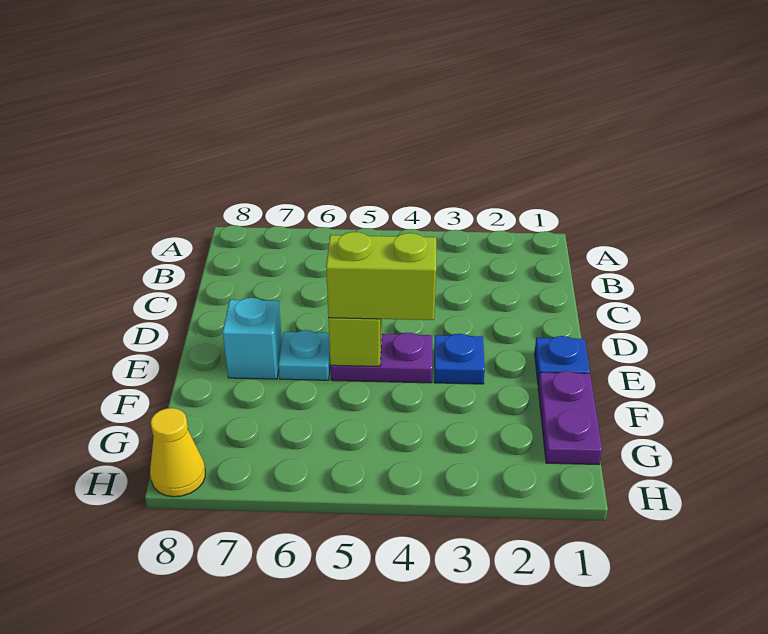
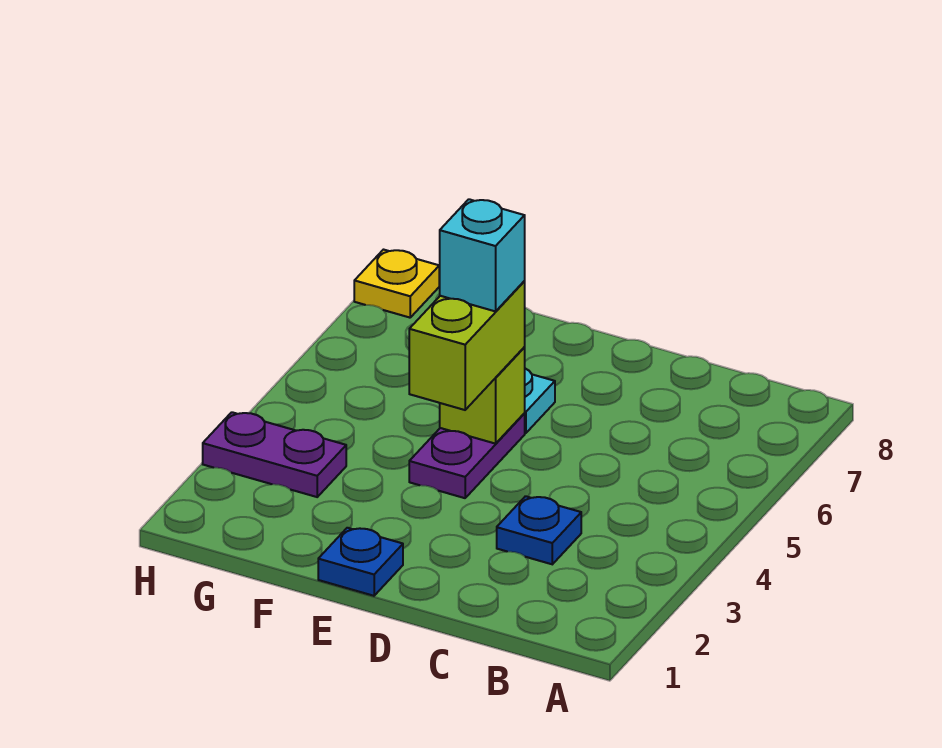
blue 1x1 plate [434,334,485,384] -> blue 1x1 plate moved to [497,496,581,564]
cyan 1x1 brick [223,298,282,379] -> cyan 1x1 brick moved to [440,199,525,311]
purple 1x2 plate [538,371,602,465] -> purple 1x2 plate moved to [203,412,346,497]
yellow 1x1 cone [150,408,205,497] -> yellow 1x1 plate [354,250,439,318]

